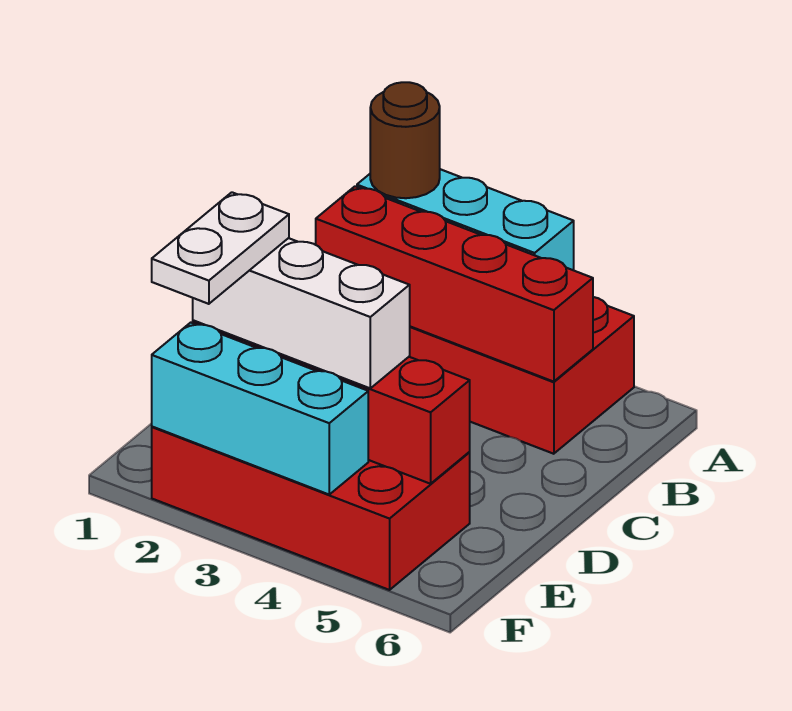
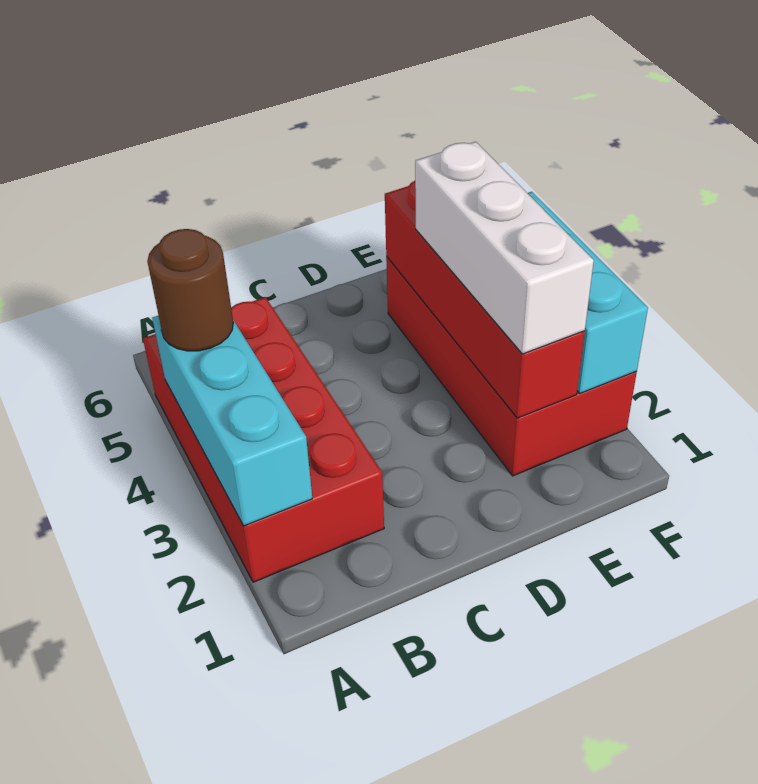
brown 1x1 round brick [370,82,440,198] -> brown 1x1 round brick moved to [147,229,233,351]
red 1x4 brick [316,186,593,382] -> none
white 1x2 plate [152,192,289,304] -> none

